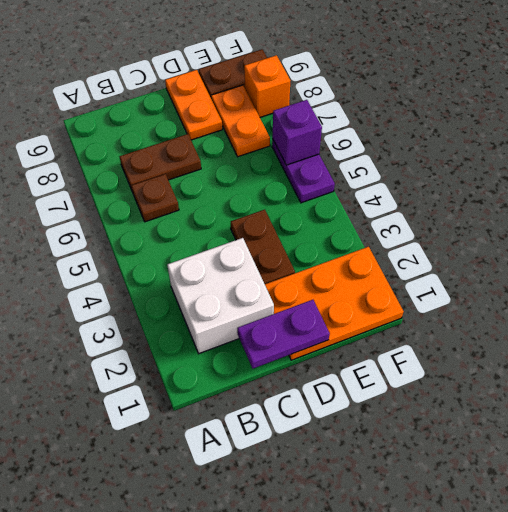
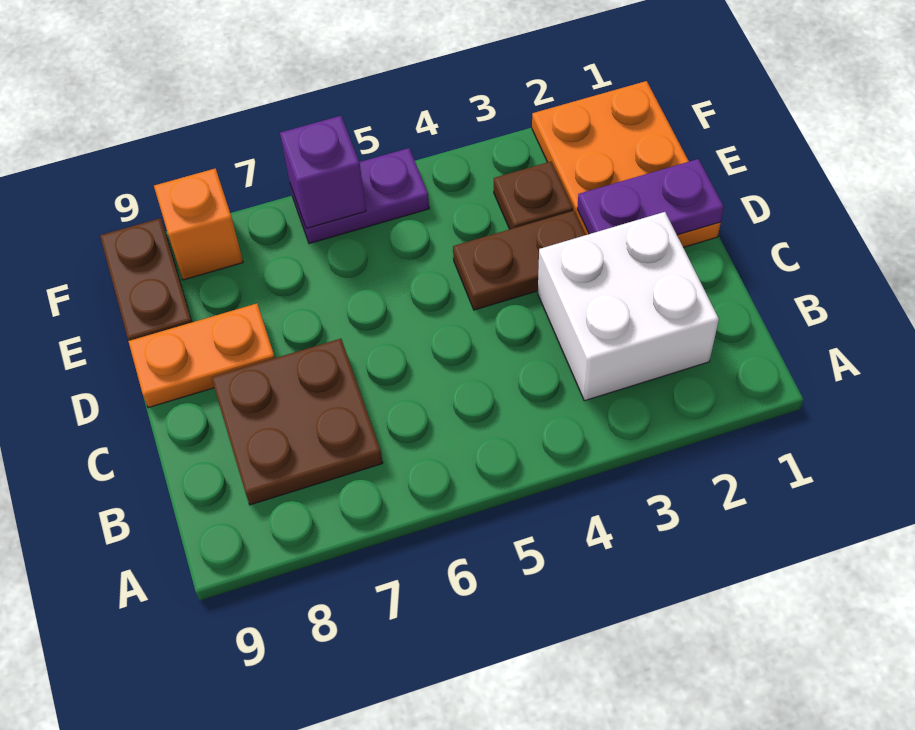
brown 1x1 plate [131,174,179,222] -> brown 1x1 plate moved to [494,162,573,229]
brown 1x2 plate [119,134,201,190] -> brown 2x2 plate [211,339,383,505]
purple 1x2 plate [237,300,330,369] -> purple 1x2 plate turned to [577,159,724,235]
orange 1x2 plate [211,85,270,157] -> none

